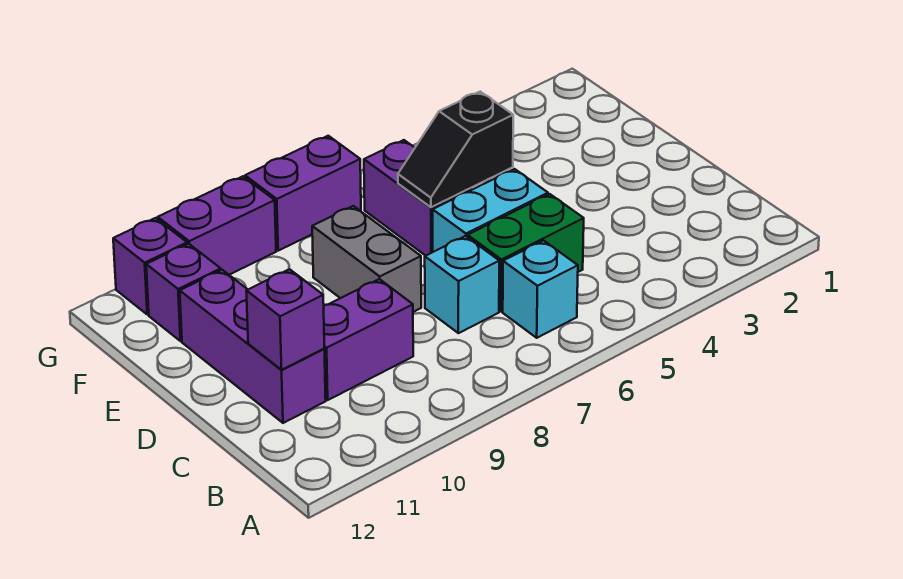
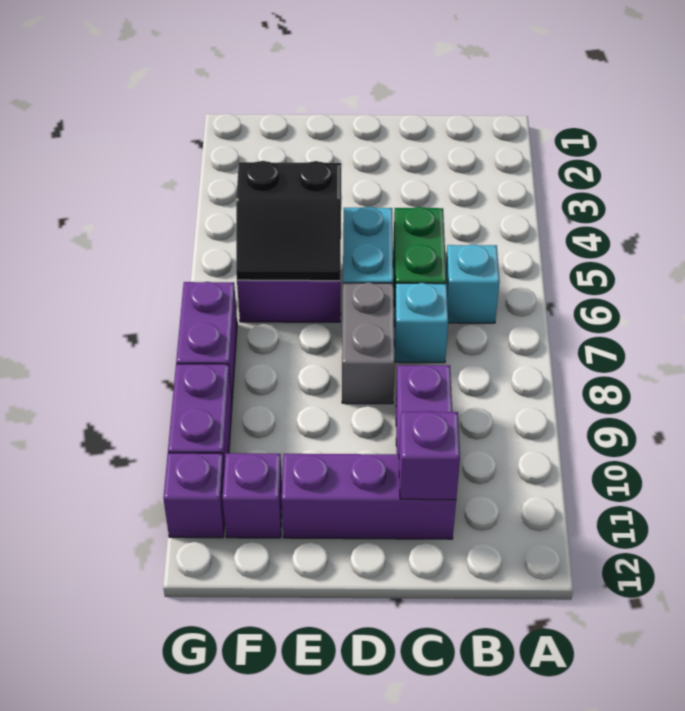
grey 1x2 brick [312,206,421,312] -> grey 1x2 brick turned to [342,282,395,404]
black 1x2 slope [398,92,513,207] -> black 2x2 slope [236,161,341,281]

